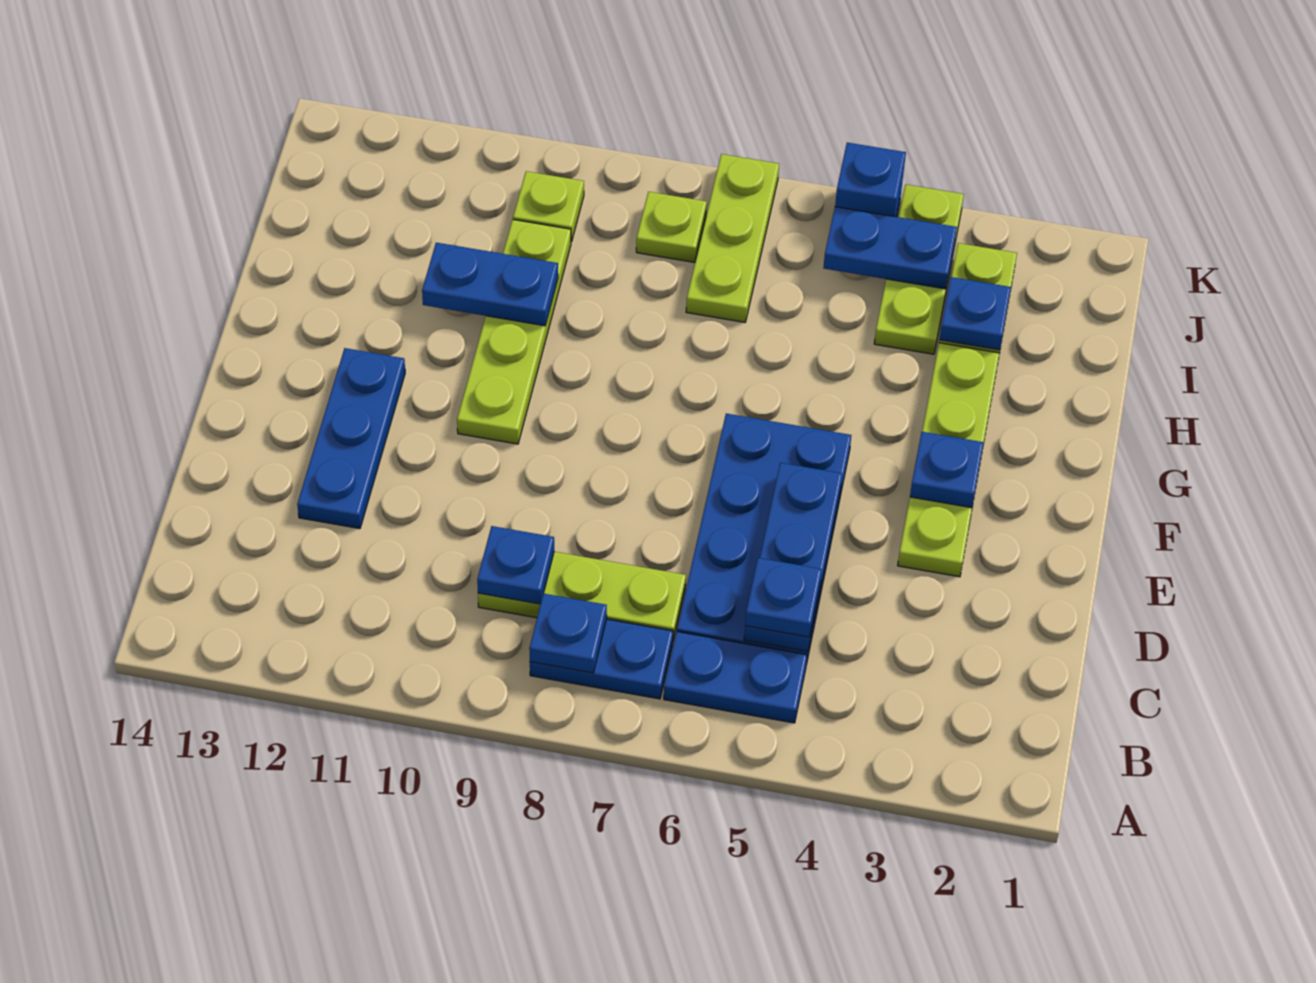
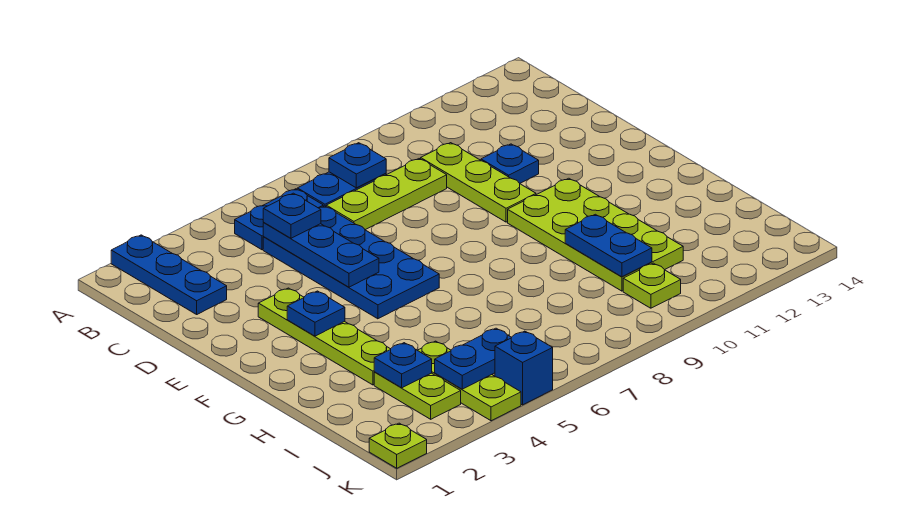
blue 1x1 plate [477,526,554,604] -> blue 1x1 plate moved to [481,144,539,183]
blue 1x3 plate [297,348,405,529] -> blue 1x3 plate moved to [111,235,227,314]
lime 1x4 plate [457,220,571,444] -> lime 2x4 plate [508,178,683,291]
blue 1x2 plate [422,243,558,326] -> blue 1x2 plate turned to [565,214,652,277]
lime 1x3 plate [686,154,779,322] -> lime 1x3 plate moved to [421,143,536,222]
lime 1x1 plate [636,192,707,262] -> lime 1x1 plate moved to [369,423,427,468]

